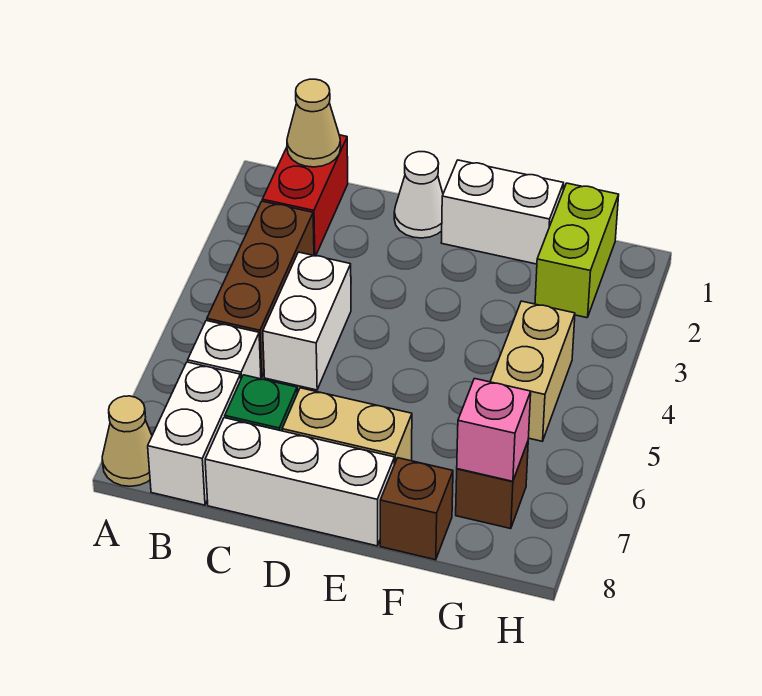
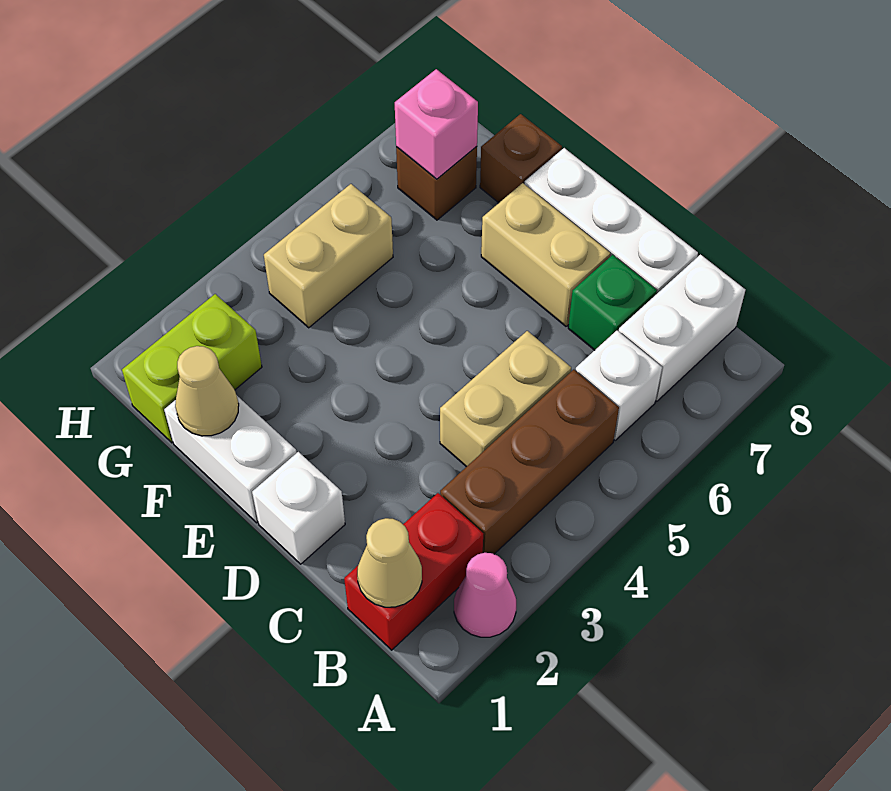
none -> pink 1x1 cone [454,553,516,637]
tan 1x1 cone [102,396,152,486] -> tan 1x1 cone moved to [175,346,239,436]
white 1x2 brick [263,252,351,390] -> tan 1x2 brick [440,331,571,467]
white 1x1 cone [394,152,443,238] -> white 1x1 brick [252,452,345,564]

